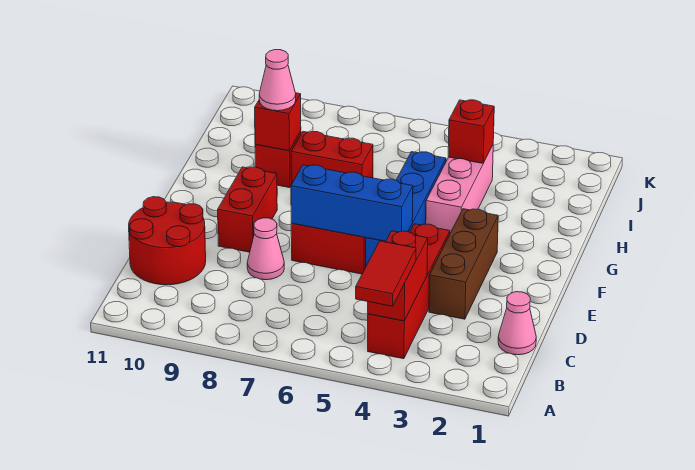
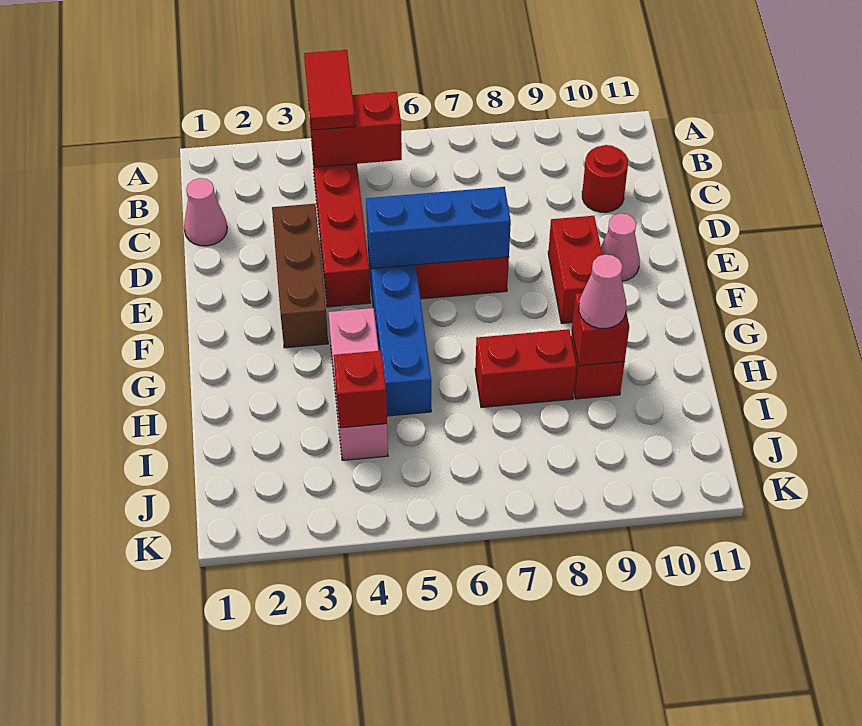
red 1x2 brick [368,231,428,321] -> red 1x2 brick turned to [309,92,402,167]
red 2x2 round brick [129,197,206,285] -> red 1x1 round brick [582,145,628,212]
pink 1x1 cone [247,218,284,280] -> pink 1x1 cone moved to [601,213,640,281]

